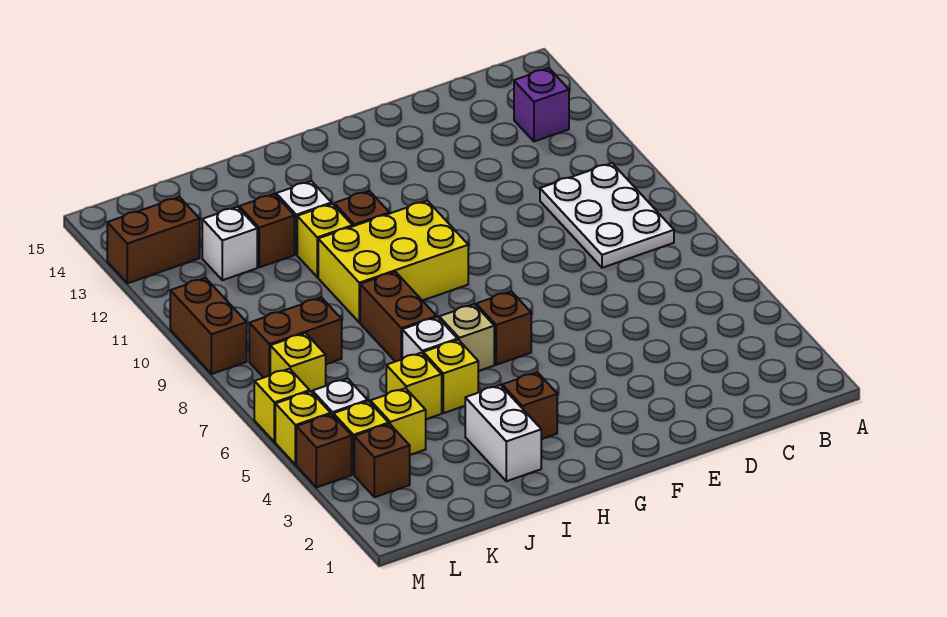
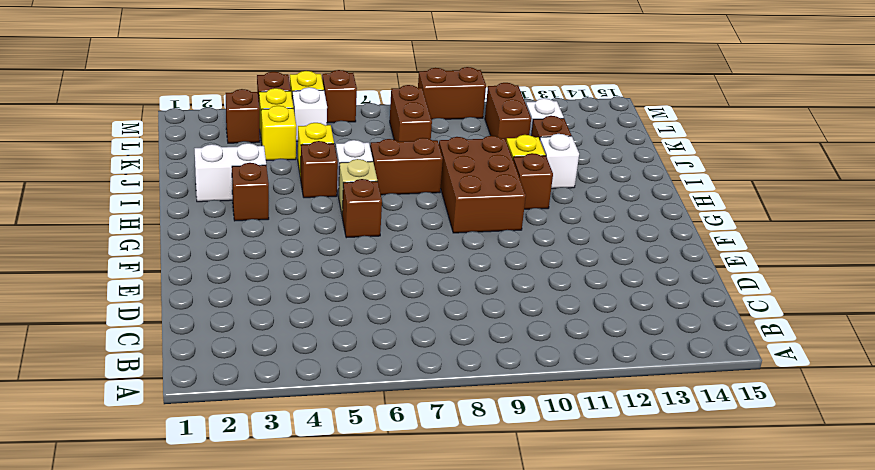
white 2x3 plate [540,163,674,268] -> none
purple 1x1 brick [514,68,569,141] -> none
yellow 2x3 brick [318,201,468,322] -> brown 2x3 brick [439,136,526,233]
yellow 1x1 brick [423,340,478,413] -> brown 1x1 brick [301,141,338,198]
yellow 1x1 brick [270,333,326,392] -> none
brown 1x2 brick [107,197,200,283] -> brown 1x2 brick moved to [485,83,531,141]
yellow 1x1 brick [254,369,310,442] -> brown 1x1 brick [322,70,357,123]

